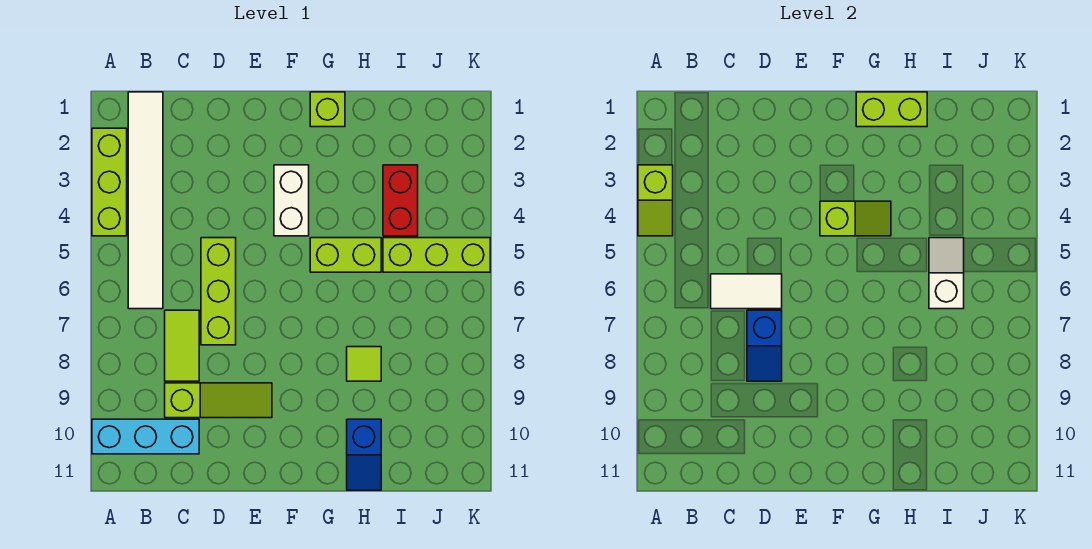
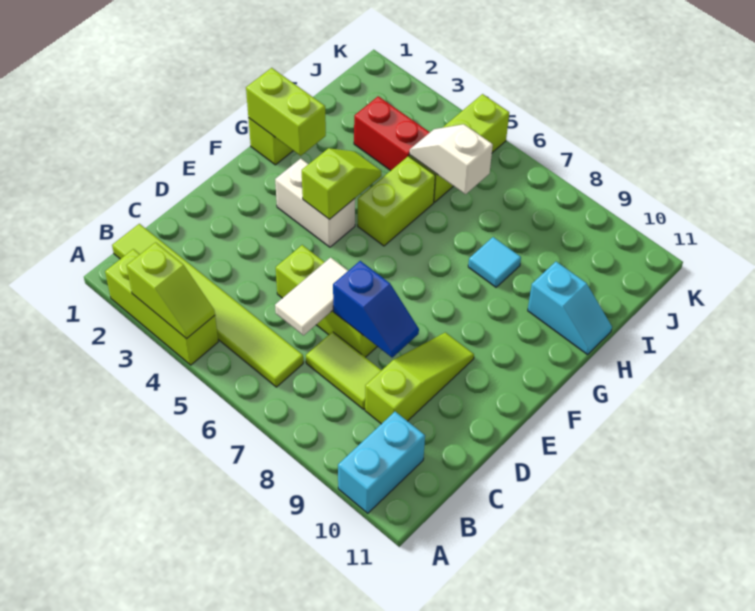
cyan 1x3 brick [92,419,199,454] -> cyan 1x2 brick [338,412,425,513]
white 1x6 tile [128,92,163,309] -> lime 1x6 tile [112,224,303,387]
lime 1x2 brick [856,92,927,127] -> lime 1x2 brick turned to [246,68,326,156]
lime 1x1 tile [347,347,381,381] -> cyan 1x1 tile [468,237,521,287]
blue 1x2 slope [347,419,381,490] -> cyan 1x2 slope [528,262,612,355]

